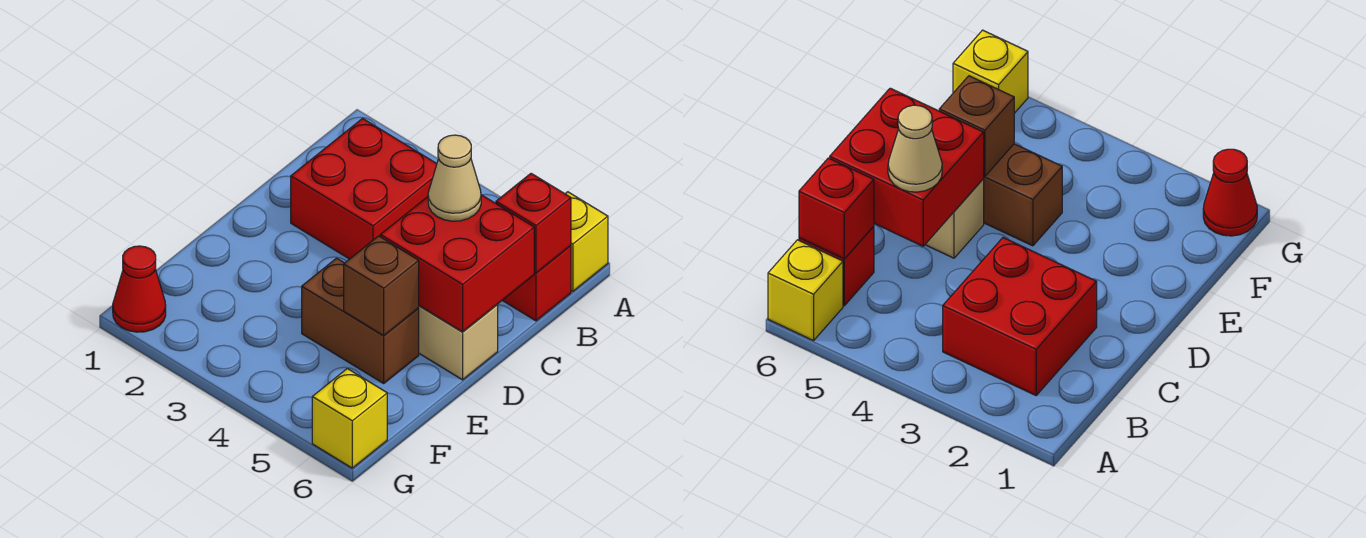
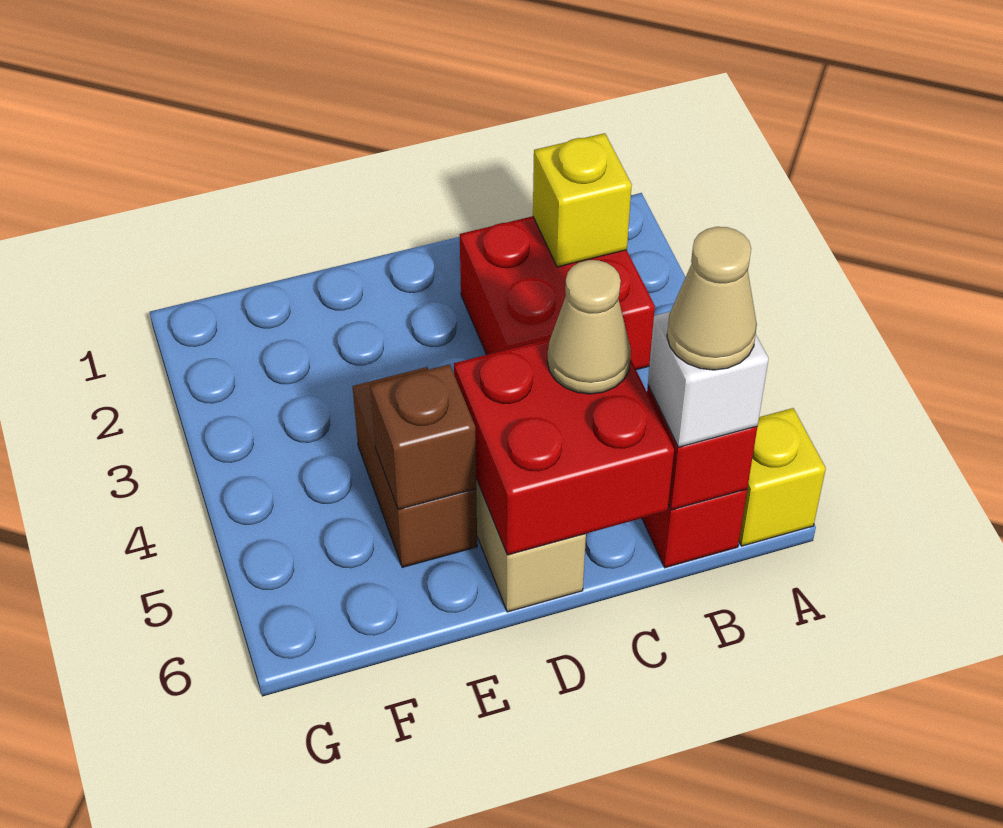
none -> white 1x1 brick [648,312,769,447]
none -> tan 1x1 cone [667,227,757,370]
red 1x1 cone [113,246,166,332] -> none
yellow 1x1 brick [312,369,387,468] -> yellow 1x1 brick moved to [533,133,632,267]

